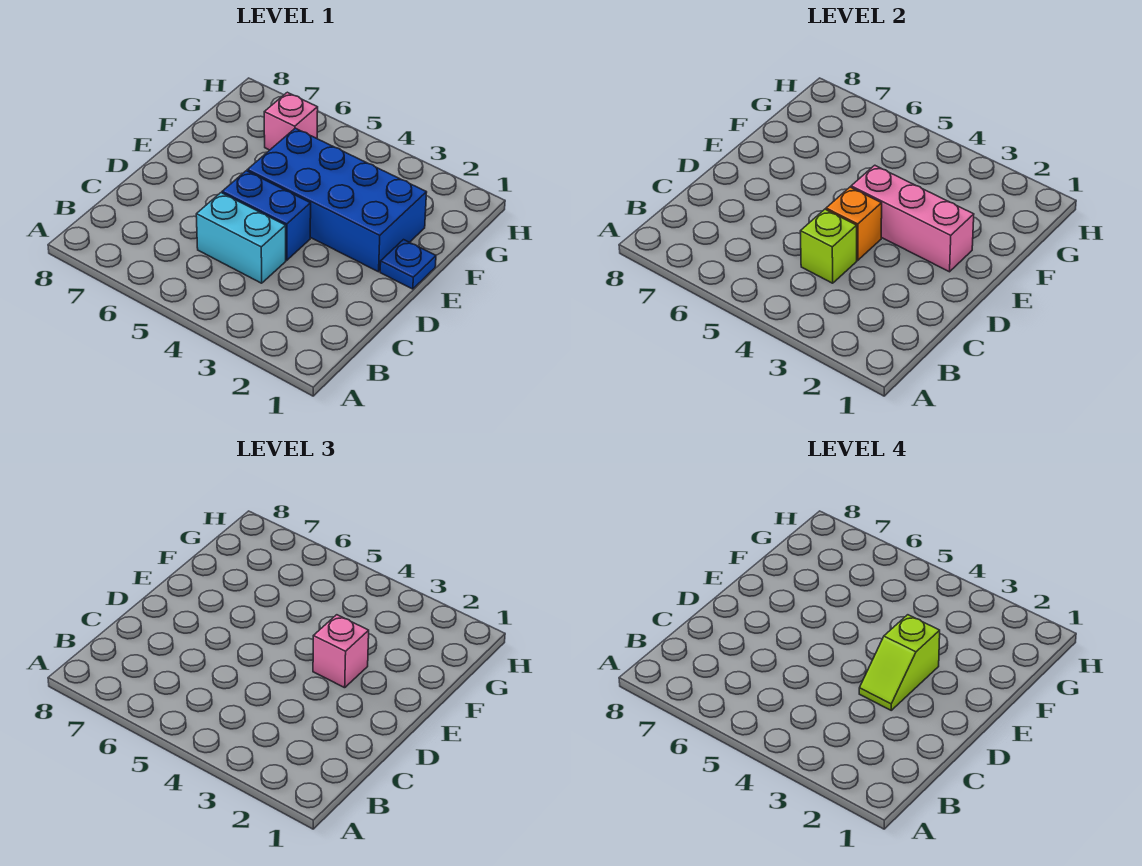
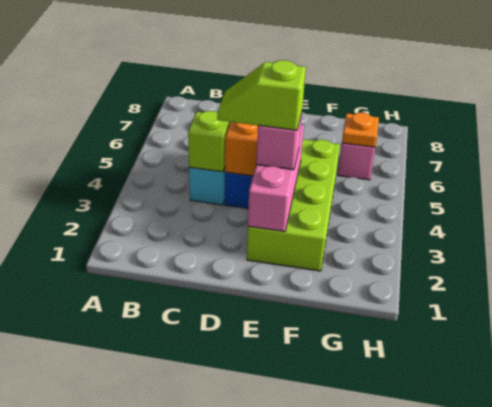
blue 1x1 plate [380,240,436,289] -> none
blue 2x4 brick [247,128,427,272] -> lime 2x4 brick [247,139,340,271]
none -> orange 1x1 plate [342,113,379,147]

